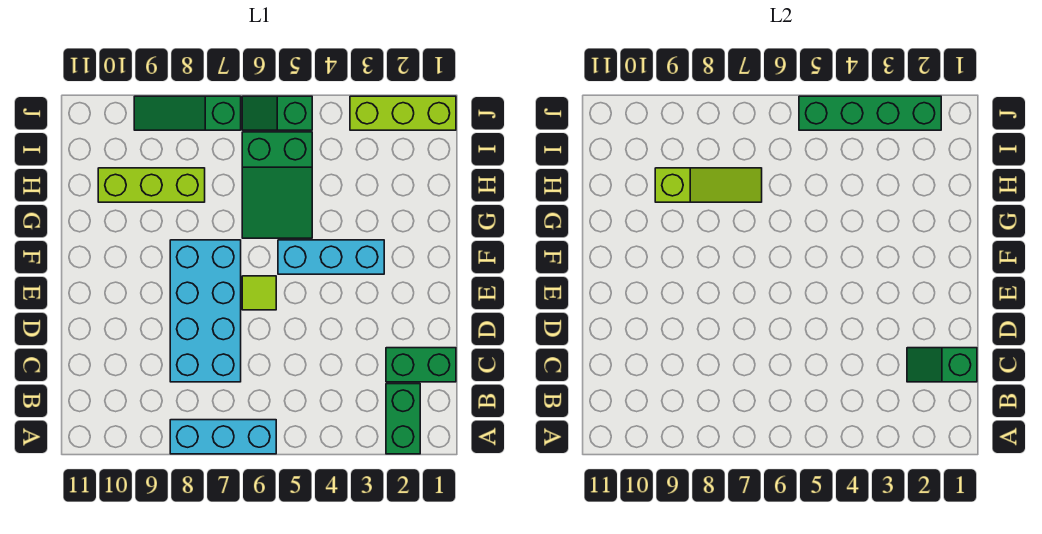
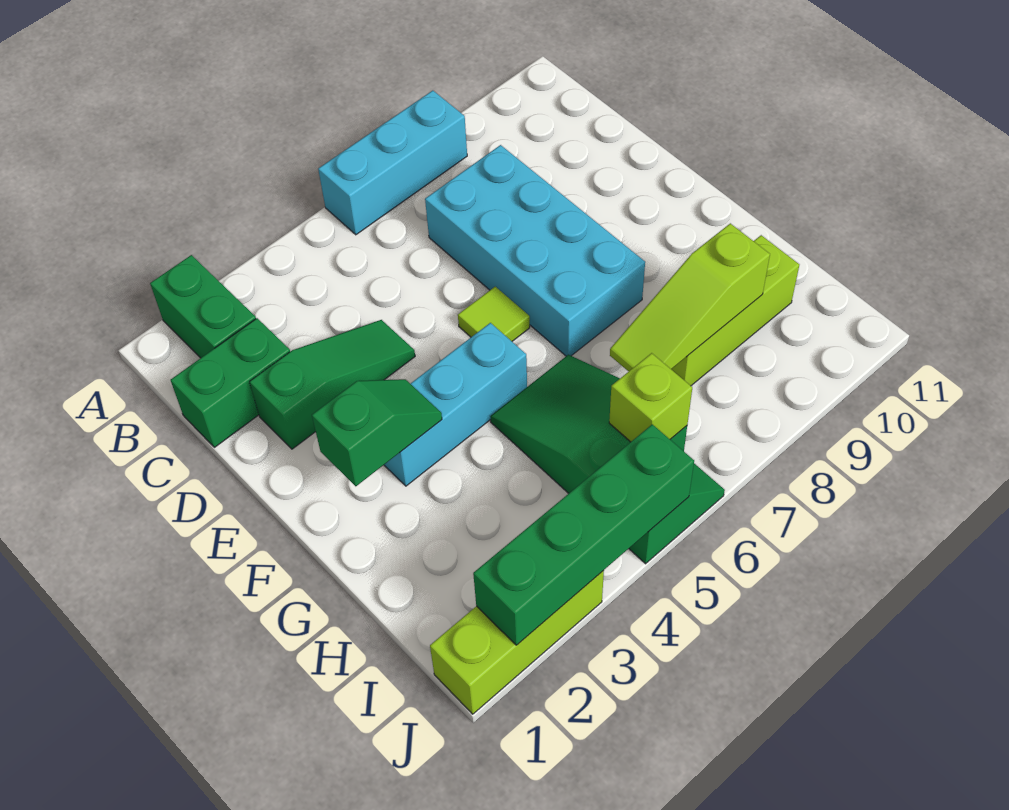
green 1x2 slope [907,348,977,382] -> green 1x2 slope moved to [312,379,442,486]
none -> lime 1x1 brick [609,353,692,442]
green 1x3 slope [134,96,241,130] -> green 1x3 slope moved to [249,320,415,449]

